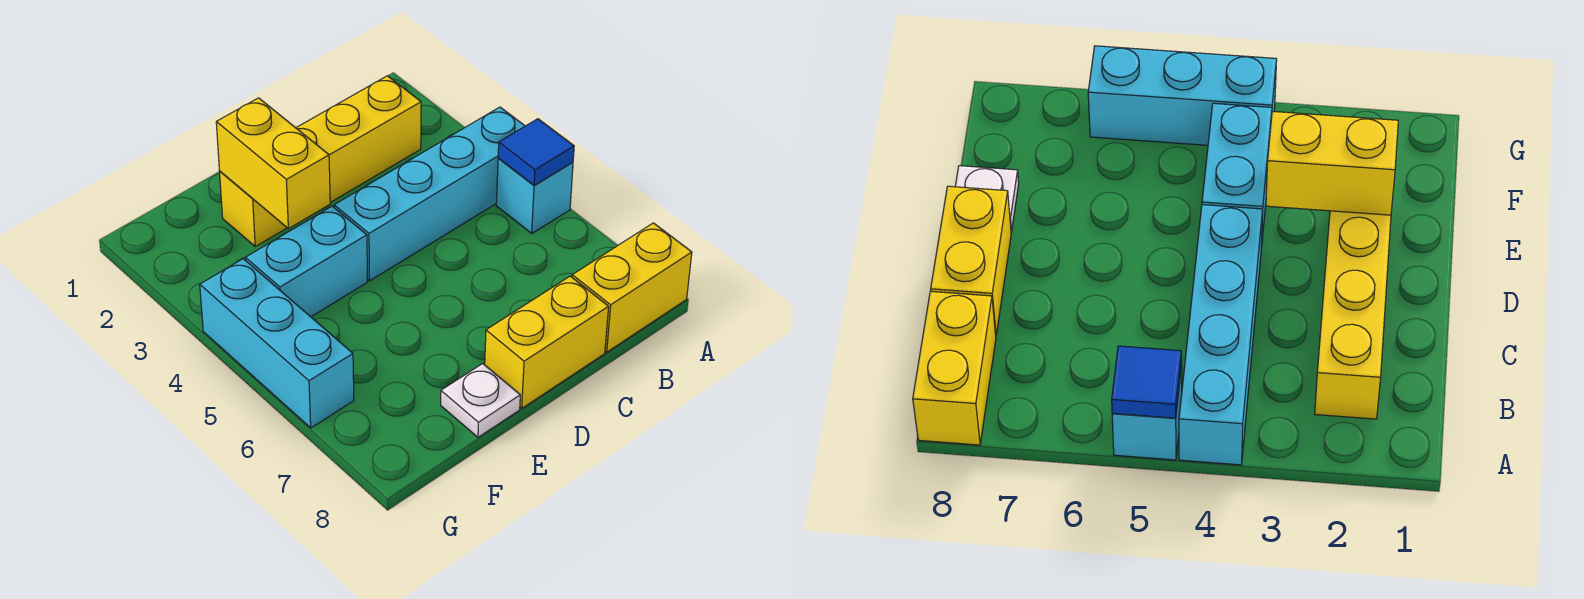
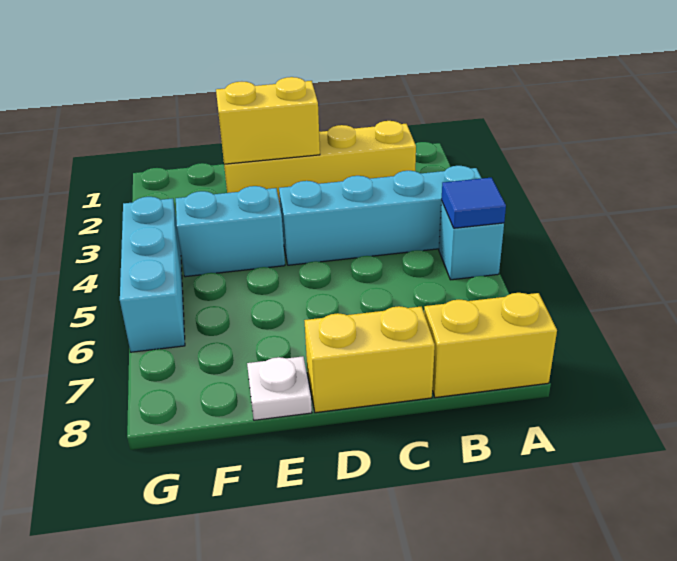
yellow 1x2 brick [216,98,330,229] -> yellow 1x2 brick turned to [216,77,320,164]

